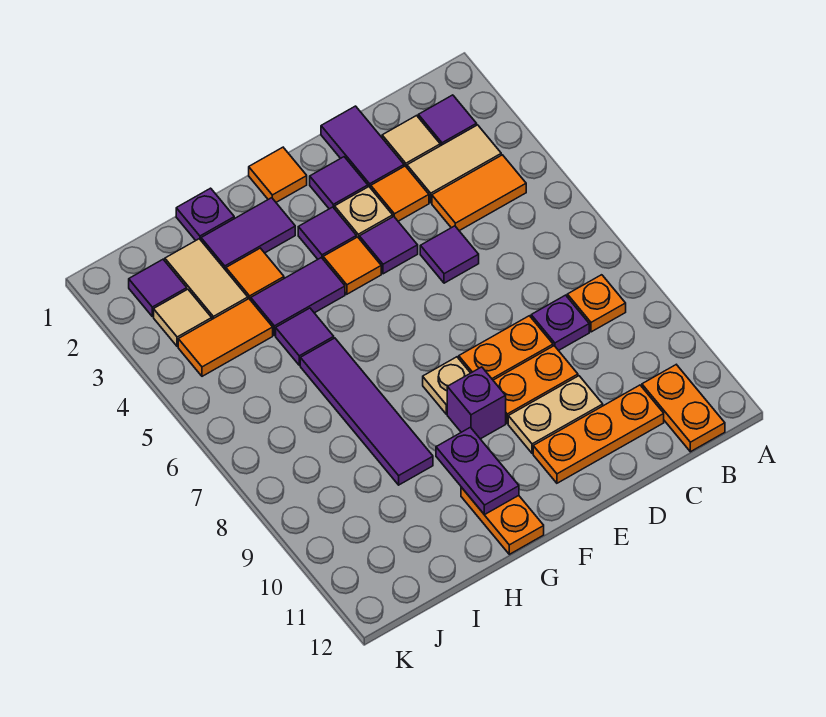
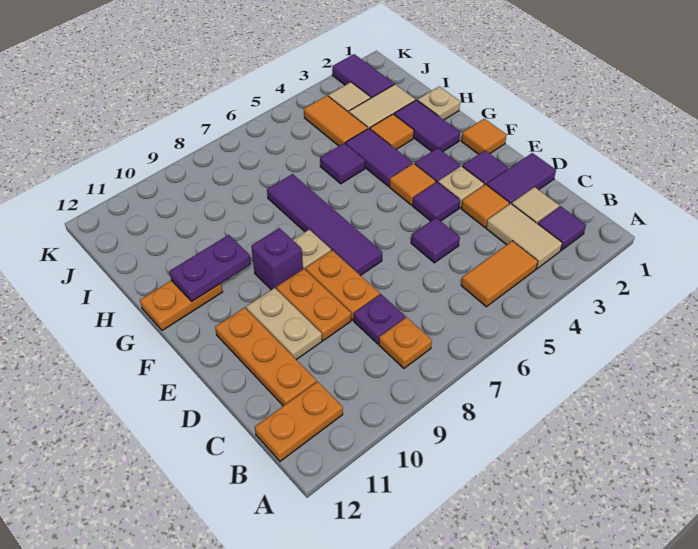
orange 1x2 tile [432,155,526,231] -> orange 1x2 tile turned to [461,241,538,307]
purple 1x1 plate [176,188,234,240] -> tan 1x1 plate [417,86,460,120]
purple 1x4 tile [300,338,433,485] -> purple 1x4 tile turned to [267,174,382,276]
purple 1x1 tile [129,260,187,317] -> purple 1x2 tile [332,54,394,98]

